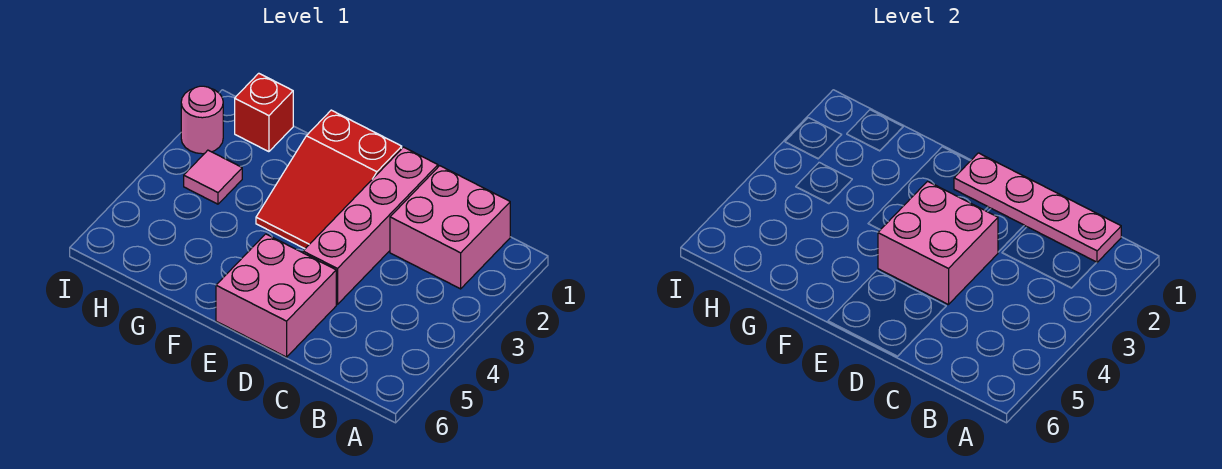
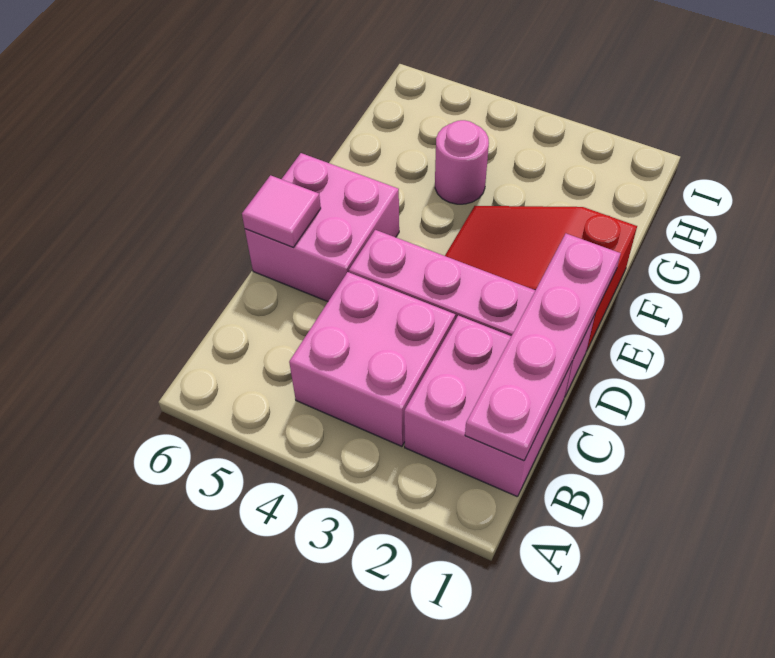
pink 2x2 brick [878,181,998,305] -> pink 2x2 brick moved to [289,272,455,446]
red 1x1 brick [235,73,293,152] -> none
pink 1x1 tile [184,150,242,204] -> pink 1x1 tile moved to [242,175,321,247]
pink 1x1 round brick [181,86,223,154] -> pink 1x1 round brick moved to [435,120,489,204]

